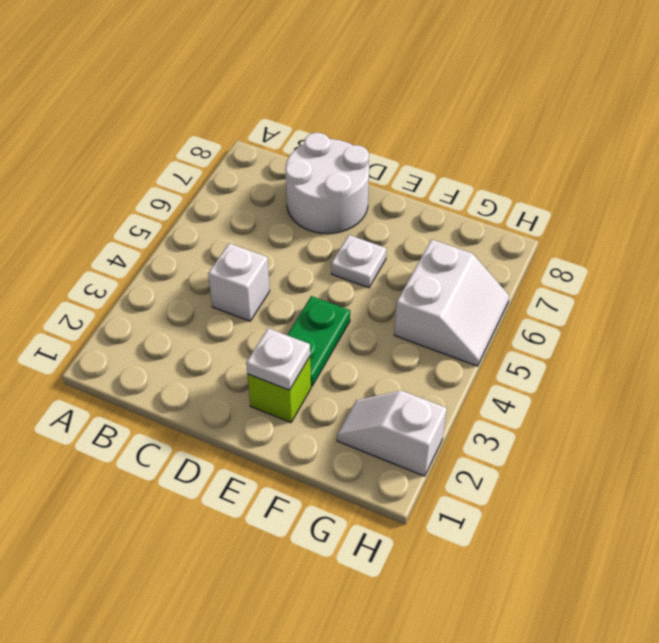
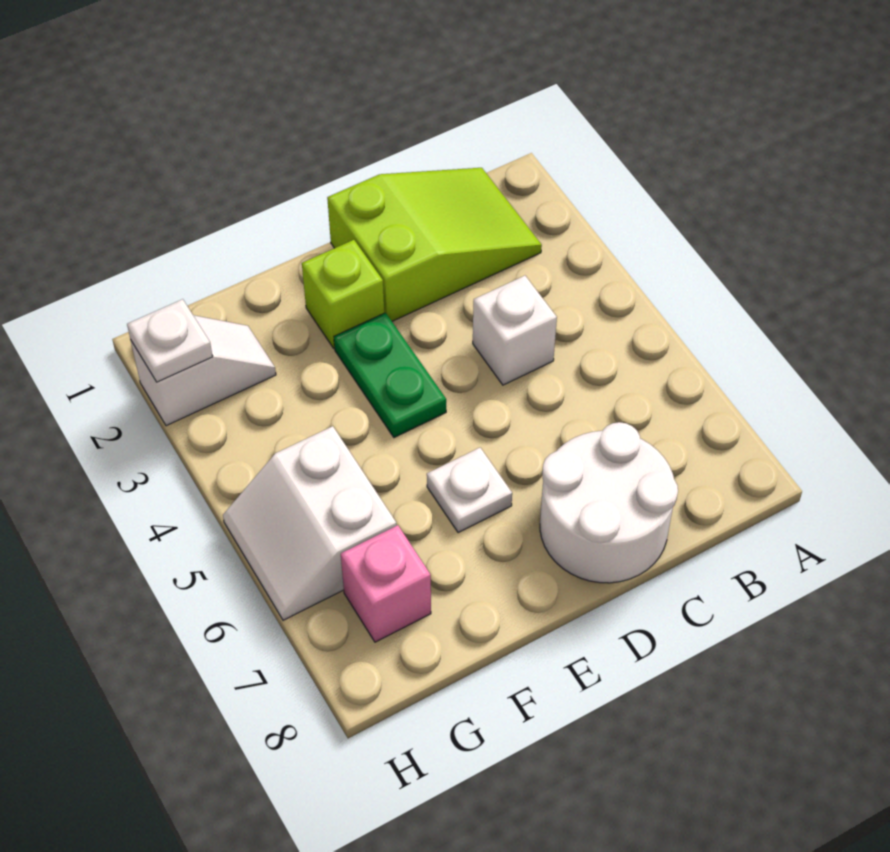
none -> lime 2x3 slope [327,168,542,321]
white 1x1 plate [246,328,310,390] -> white 1x1 plate moved to [127,299,213,382]
none -> pink 1x1 brick [341,525,431,642]

